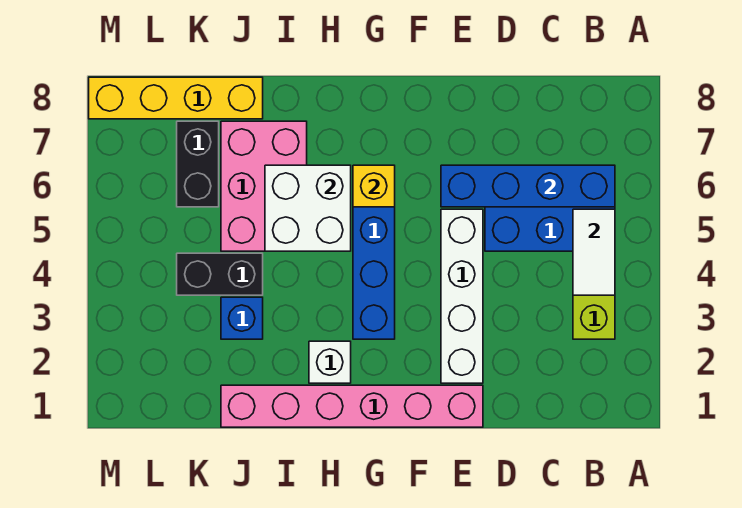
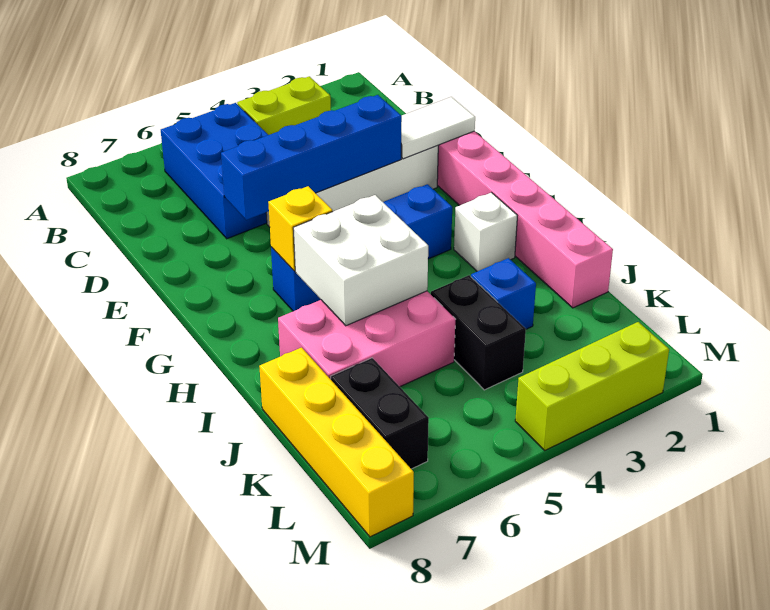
white 1x2 tile [573,209,615,295] -> white 1x2 tile moved to [401,97,475,159]
blue 1x4 brick [441,165,615,207] -> blue 1x4 brick turned to [221,95,402,220]
black 1x2 brick [177,121,219,207] -> black 1x2 brick turned to [331,358,429,469]
none -> lime 1x3 brick [515,322,669,450]

